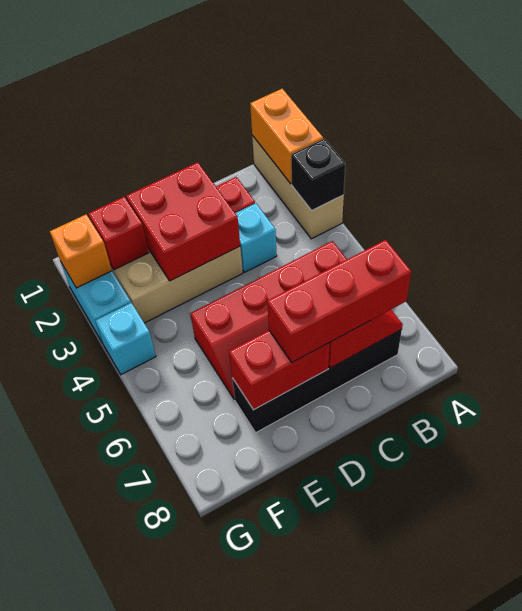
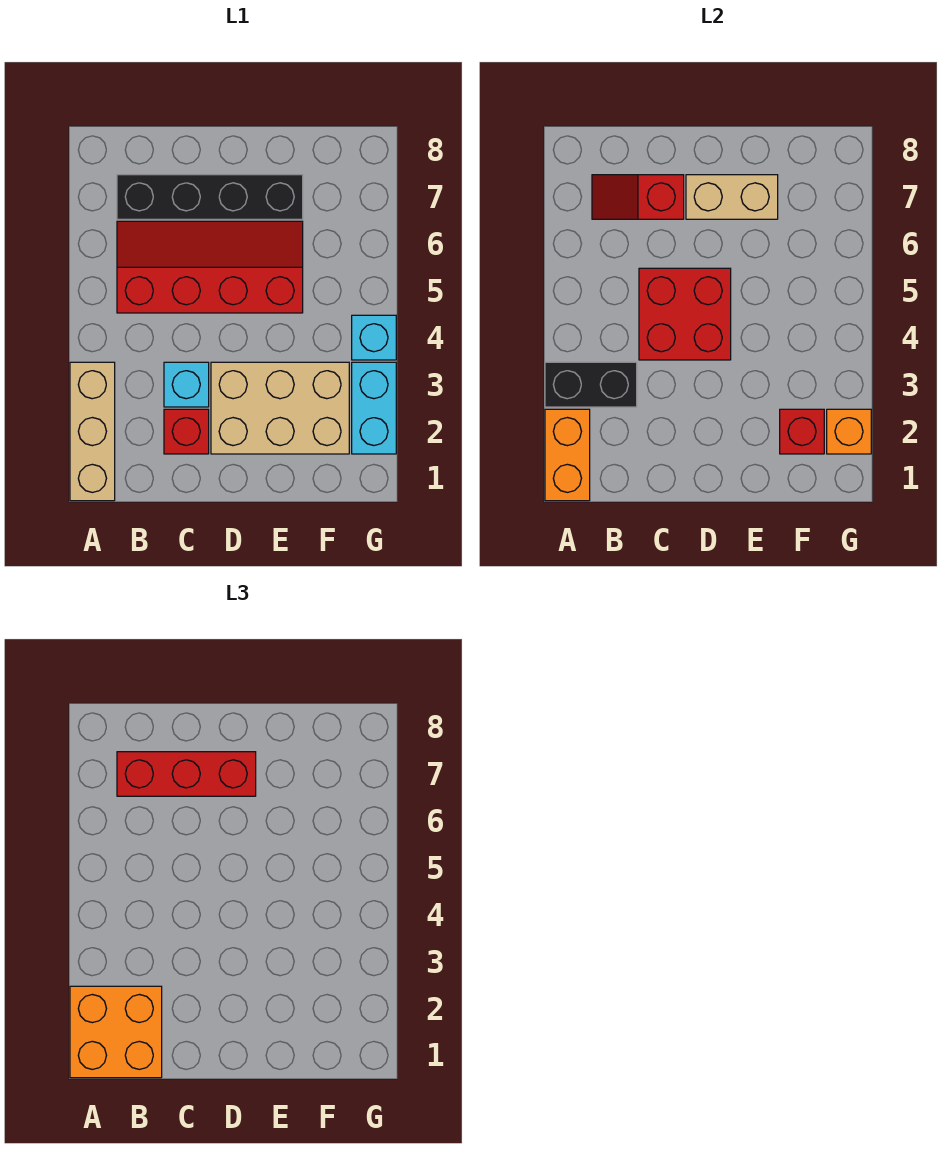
none -> orange 2x2 brick [70,986,162,1078]
black 1x1 brick [291,139,345,210] -> black 1x2 brick [545,362,637,407]
red 2x2 brick [126,162,240,281] -> red 2x2 brick moved to [639,268,731,360]
red 1x2 brick [229,330,330,410] -> tan 1x2 brick [686,175,778,219]

